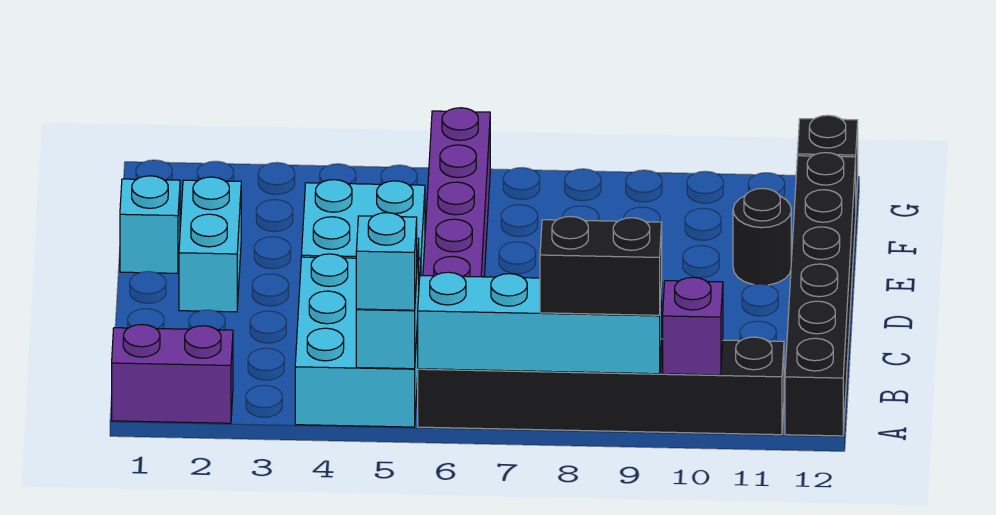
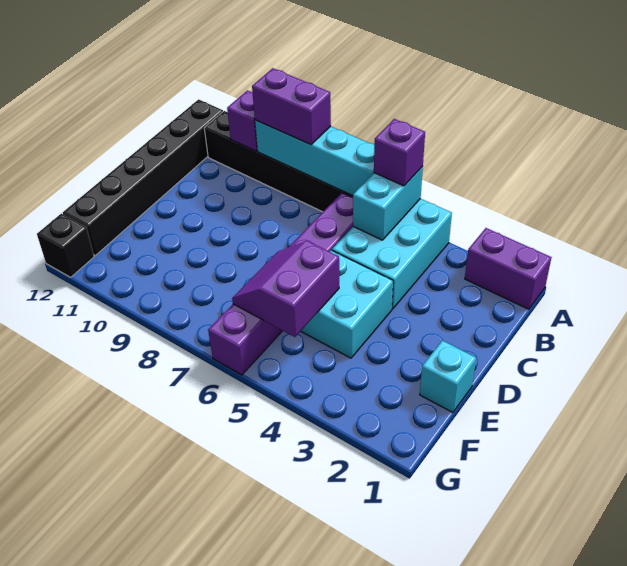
cyan 1x1 brick [356,213,417,310] -> purple 1x1 brick [374,119,425,186]
black 1x2 brick [540,217,662,315] -> purple 1x2 brick [252,68,331,145]
cyan 1x2 brick [179,177,241,312] -> none
none -> purple 2x2 slope [232,241,339,337]
black 1x1 round brick [733,188,791,285] -> none

